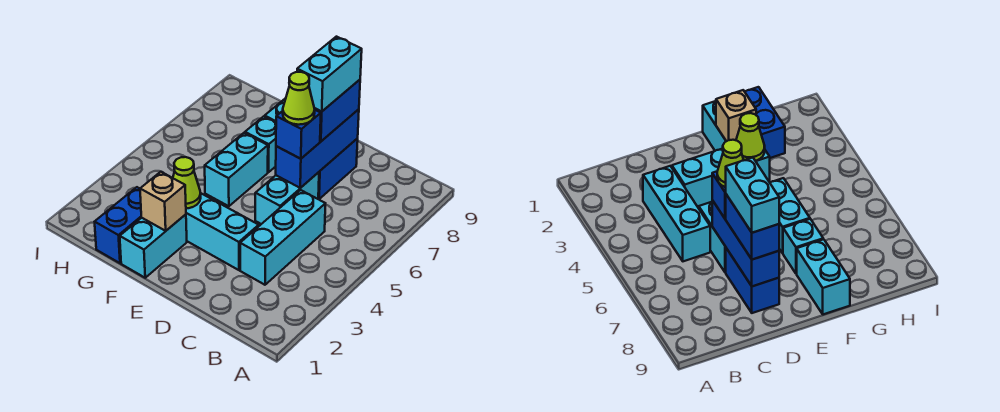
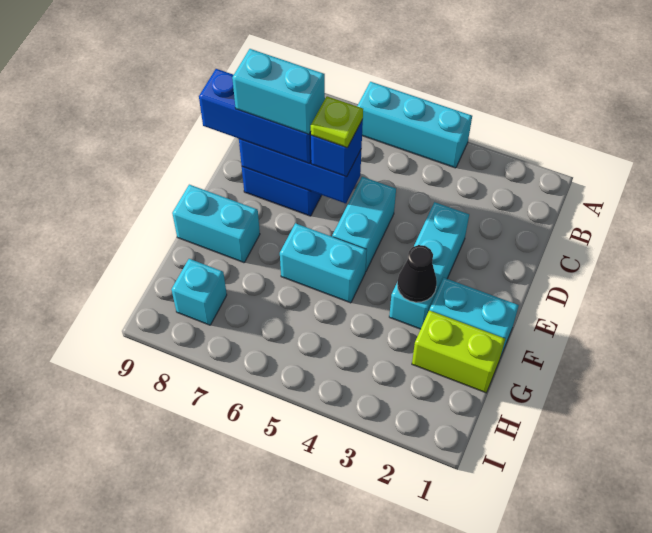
cyan 1x3 brick [240,190,326,285] -> cyan 1x3 brick moved to [357,82,472,168]
cyan 1x2 brick [255,172,319,224] -> cyan 1x2 brick turned to [332,177,396,272]
lime 1x1 cone [283,72,315,125] -> lime 1x1 plate [311,96,363,148]
blue 1x2 brick [314,80,360,141] -> blue 1x3 brick [199,69,311,164]
tan 1x1 brick [140,172,186,231] -> none
lime 1x1 cone [173,157,201,208] -> black 1x1 cone [397,245,437,302]
cyan 1x1 brick [245,116,276,172] -> cyan 1x1 brick moved to [172,259,227,325]
blue 1x2 brick [95,187,142,263] -> lime 1x2 brick [412,310,505,393]

